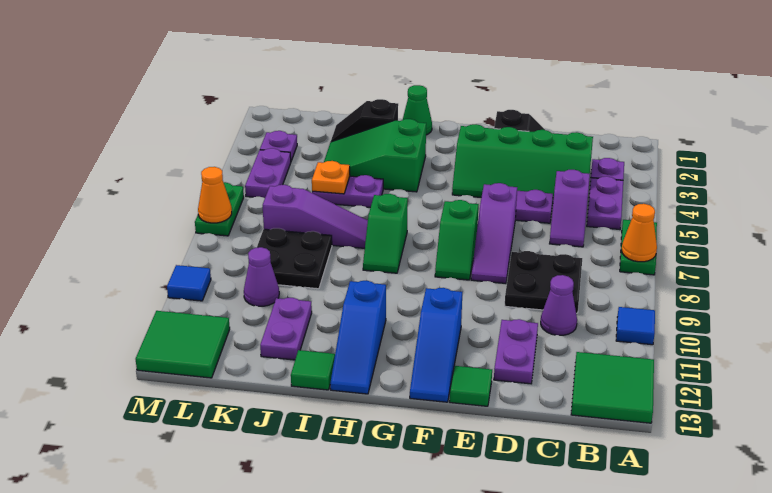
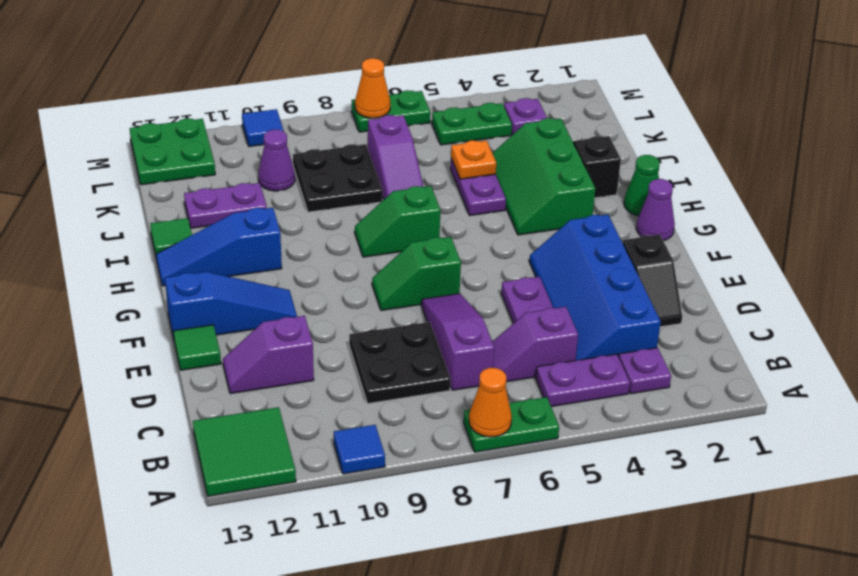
green 2x4 slope [452,124,593,204] -> blue 2x4 slope [529,215,661,360]
purple 1x1 cone [541,275,577,335] -> purple 1x1 cone moved to [636,179,675,241]
purple 1x2 plate [494,319,538,384] -> purple 1x2 slope [223,316,314,394]
purple 1x3 slope [471,183,517,283] -> purple 1x3 slope turned to [422,294,494,390]
blue 1x3 slope [410,288,462,402] -> blue 1x3 slope turned to [165,272,297,339]
green 2x3 slope [324,119,426,192] -> green 2x3 slope turned to [492,118,595,235]
purple 1x2 plate [245,148,291,198] -> green 1x2 plate [432,103,512,145]
green 2x2 tile [136,311,230,378] -> green 2x2 plate [130,118,215,185]

